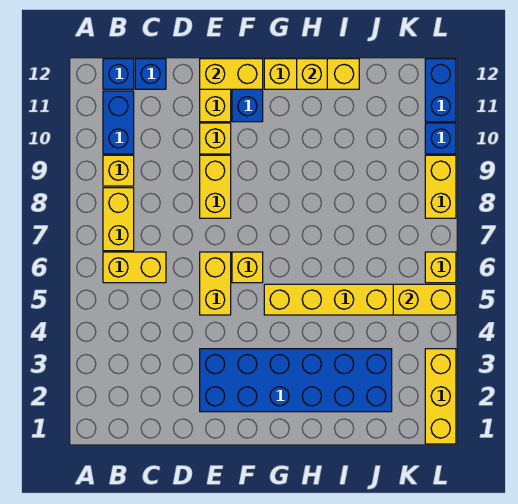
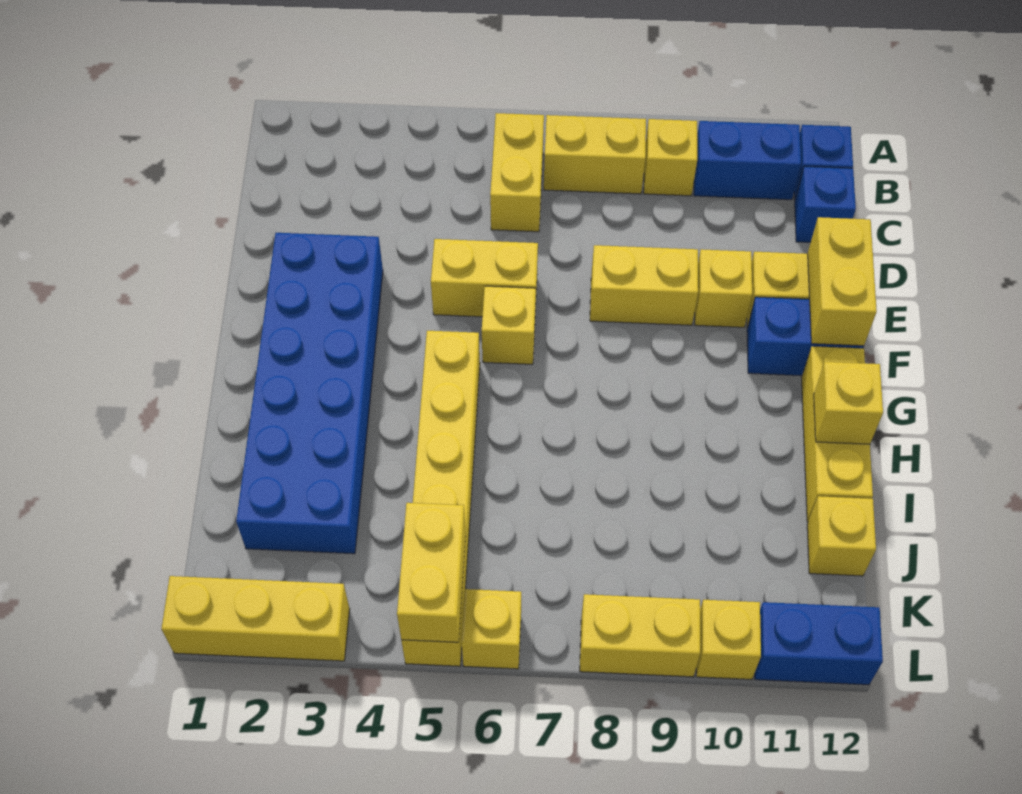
none -> yellow 1x1 brick [807,496,876,576]
blue 1x1 brick [425,123,456,154] -> yellow 1x1 brick [696,600,761,679]

